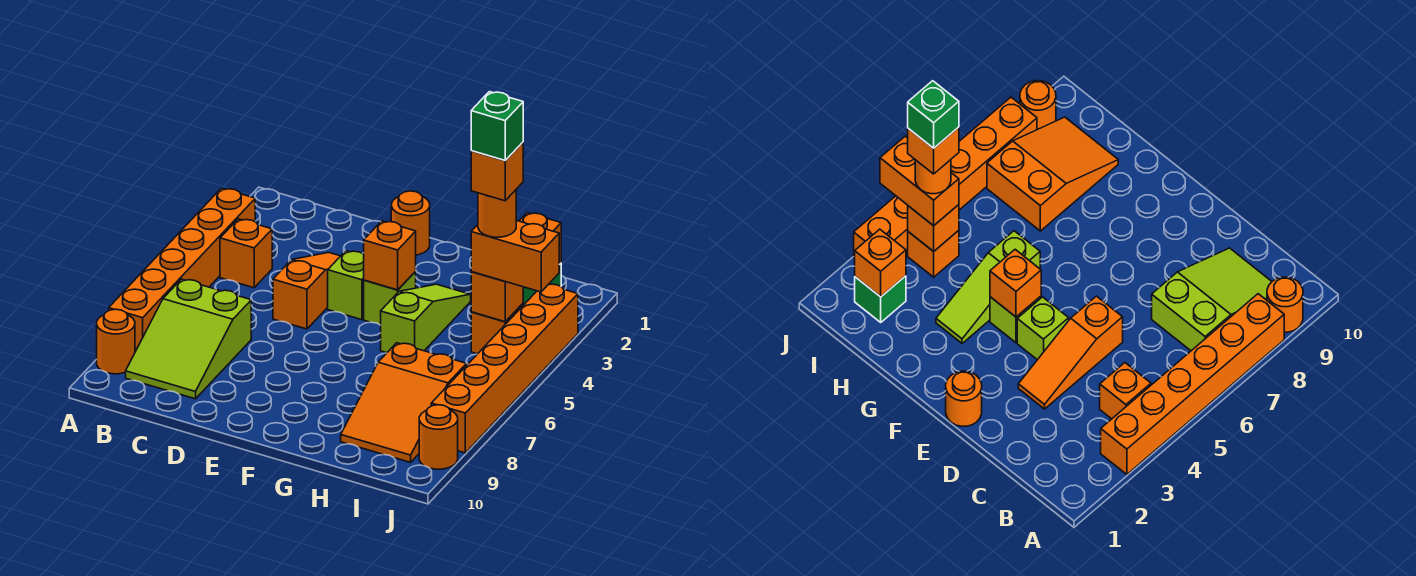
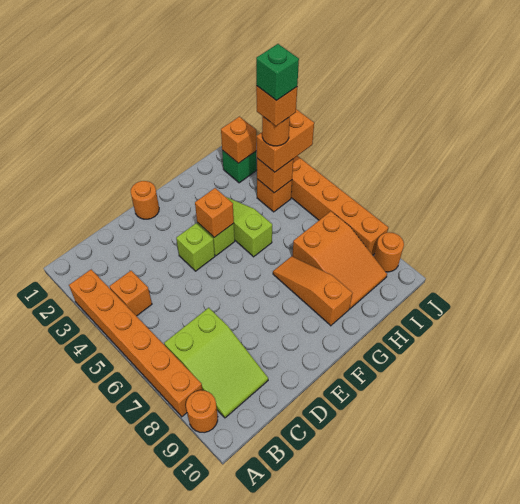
orange 1x3 slope [273,253,340,329] -> orange 1x3 slope moved to [273,256,352,326]

